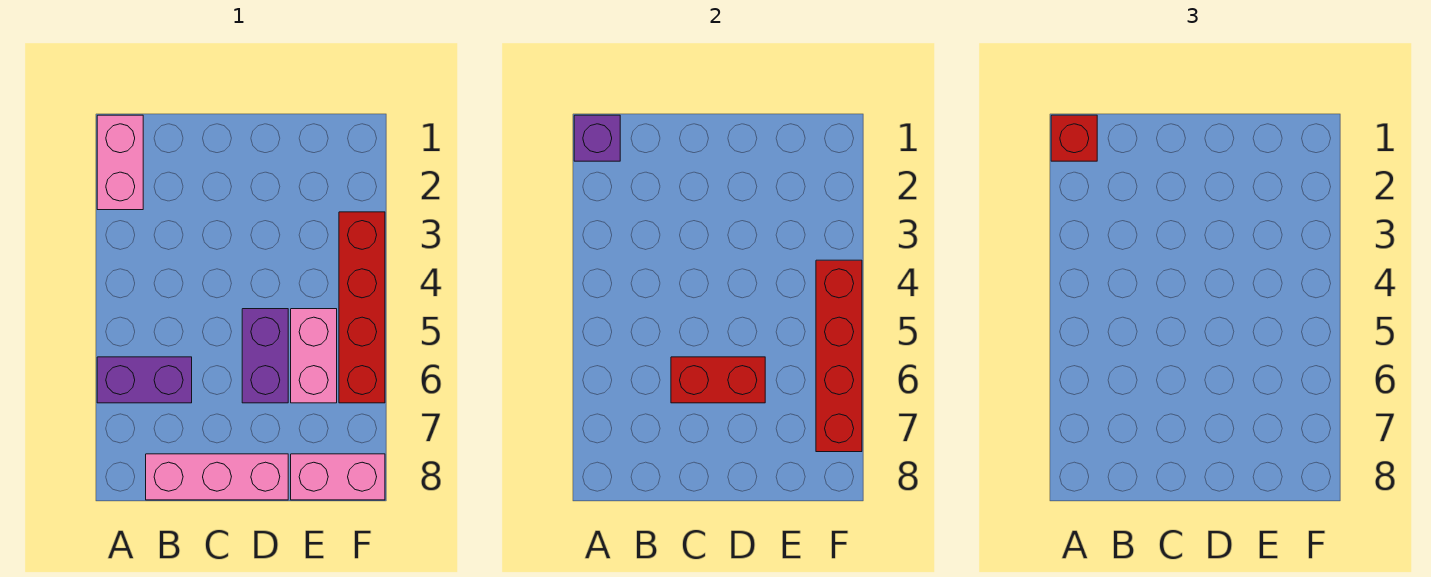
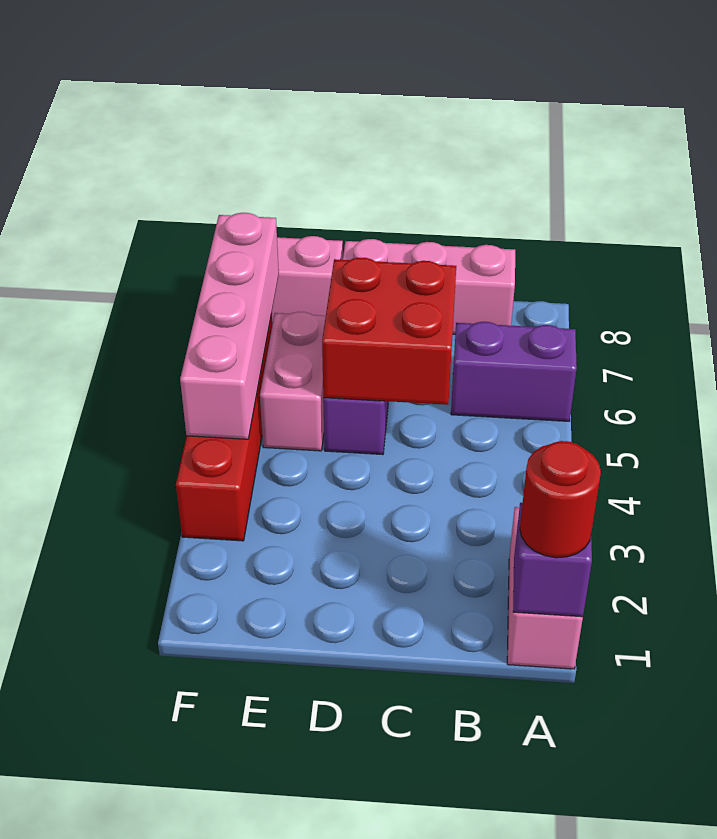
red 1x1 brick [1051,115,1097,161] -> red 1x1 round brick [520,441,601,558]
red 1x2 brick [671,357,765,403] -> red 2x2 brick [322,258,456,405]
red 1x4 brick [816,260,862,452] -> pink 1x4 brick [180,213,279,439]

